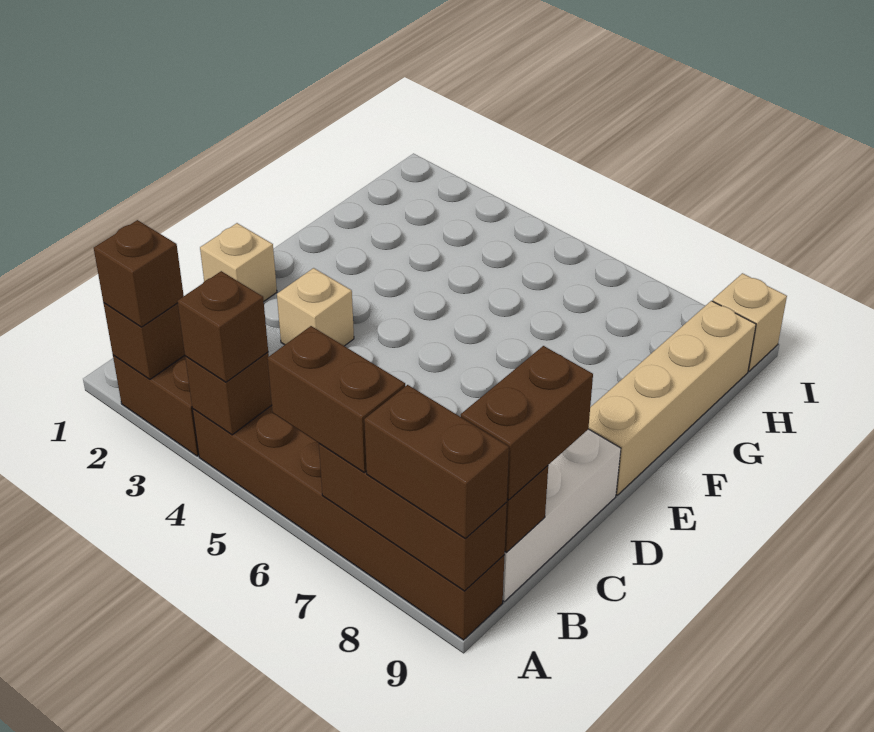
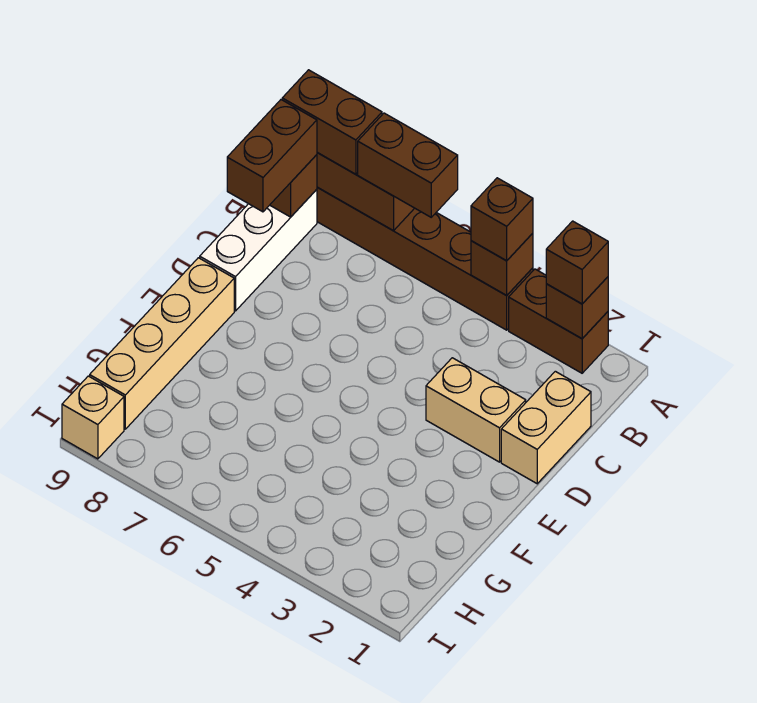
tan 1x1 brick [200,223,277,301] -> tan 1x2 brick [501,371,591,484]
tan 1x1 brick [277,268,354,346] -> tan 1x2 brick [426,358,526,462]

